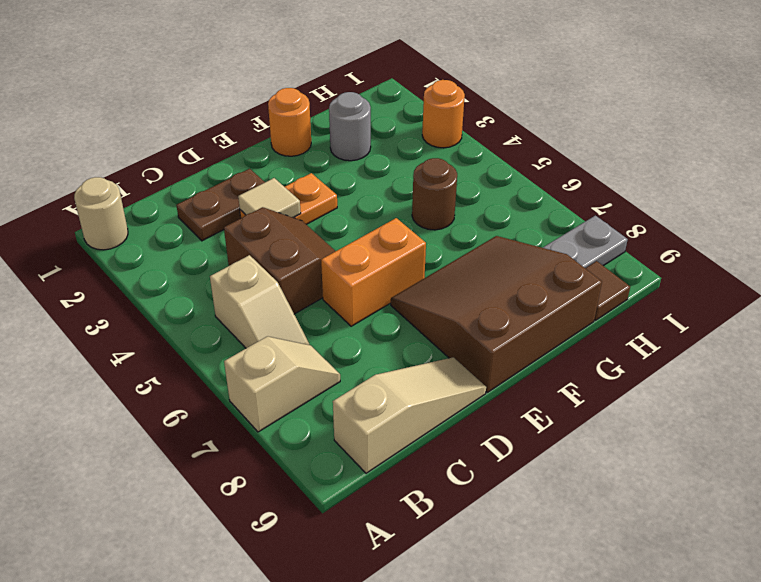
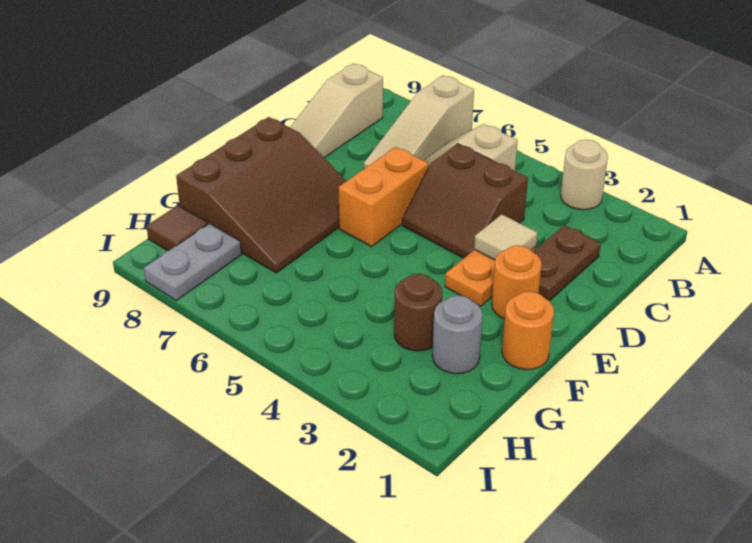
tan 1x1 round brick [74,177,128,250] -> tan 1x1 round brick moved to [561,140,608,210]
tan 1x2 slope [224,336,340,432] -> tan 1x3 slope [364,75,474,169]
brown 1x1 round brick [412,158,457,230] -> brown 1x1 round brick moved to [394,274,442,351]
orange 1x1 round brick [422,80,465,148] -> orange 1x1 round brick moved to [492,245,542,319]

